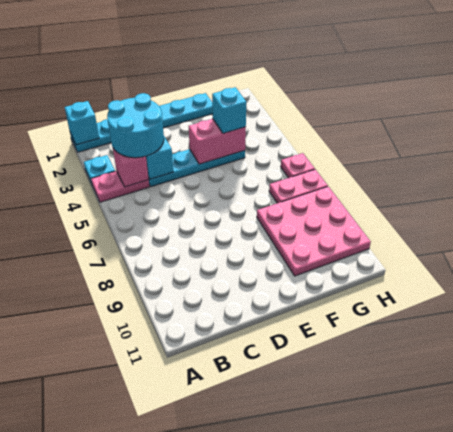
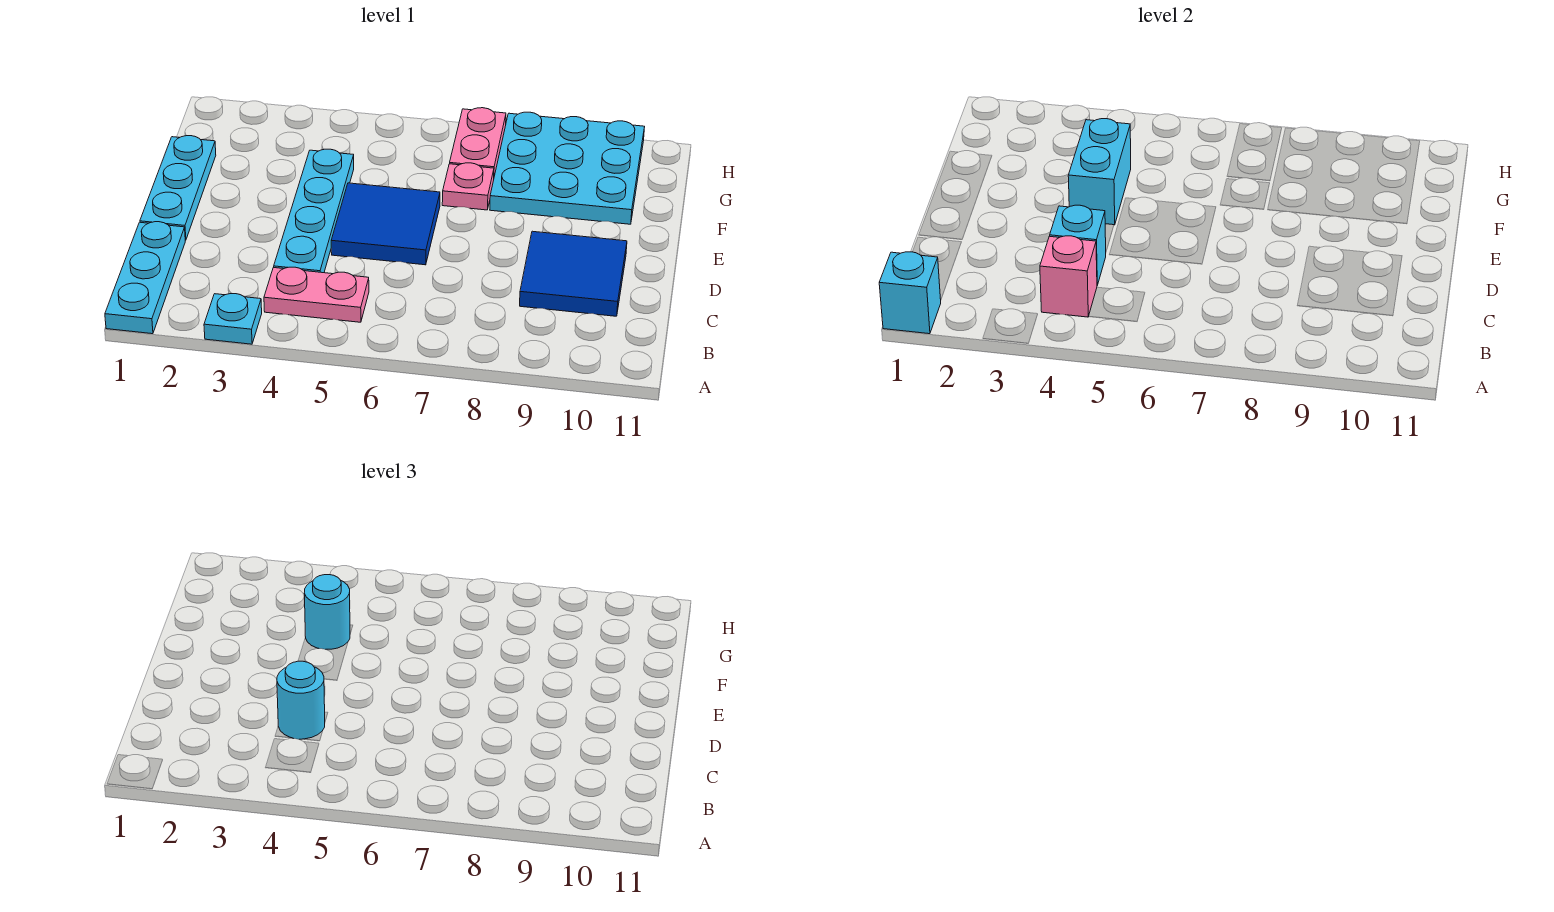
pink 1x2 plate [91,171,149,202] -> pink 1x2 plate turned to [264,267,369,322]
cyan 2x2 round brick [107,93,164,158] -> cyan 1x1 round brick [277,661,325,739]
none -> blue 2x2 tile [520,231,627,316]
none -> blue 2x2 tile [331,183,440,265]
pink 1x2 brick [189,119,246,164] -> cyan 1x2 brick [1068,119,1131,225]
cyan 1x1 brick [212,87,246,133] -> cyan 1x1 round brick [304,575,350,649]
pink 3x3 plate [257,186,371,276] -> cyan 3x3 plate [490,112,644,224]
pink 1x1 plate [281,153,315,178] -> pink 1x1 plate moved to [442,163,494,210]

